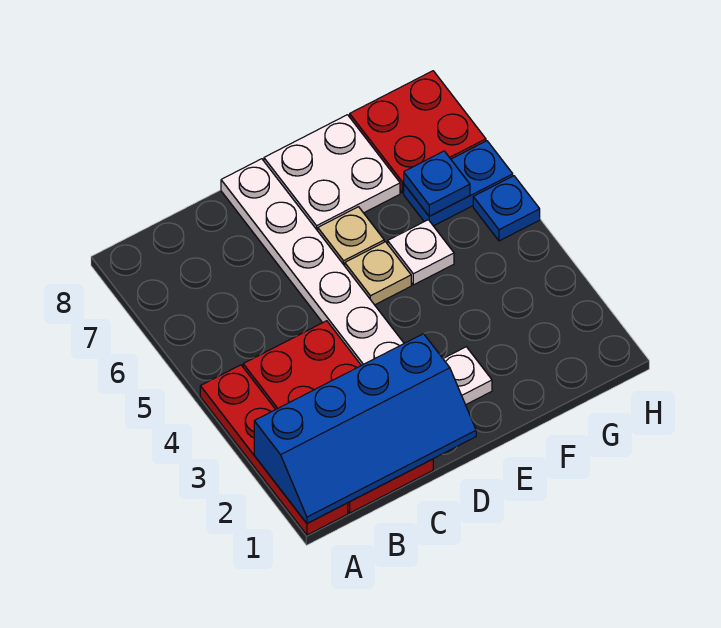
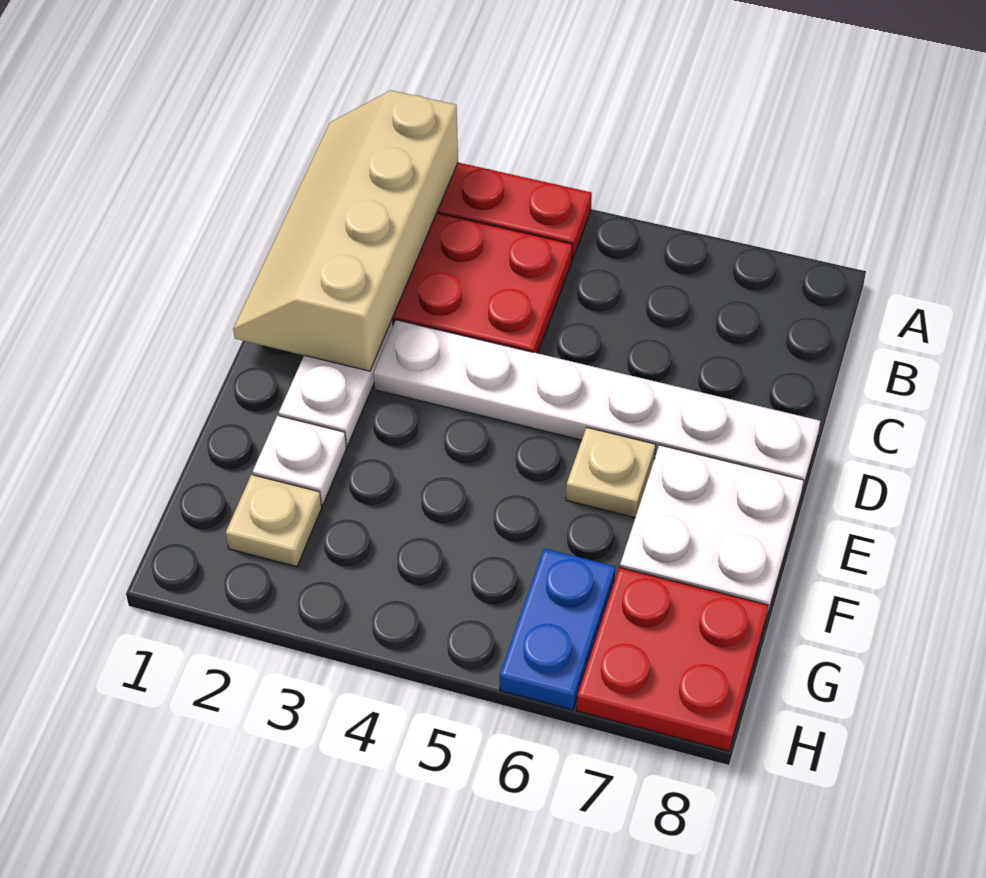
blue 2x4 slope [254,334,476,523] -> tan 2x4 slope [233,90,458,371]
tan 1x1 plate [345,242,411,305] -> tan 1x1 plate moved to [226,475,322,567]
white 1x1 plate [388,220,454,285] -> white 1x1 plate moved to [253,416,346,505]
blue 1x1 plate [404,151,470,216] -> none
blue 1x1 plate [473,176,540,241] -> none

